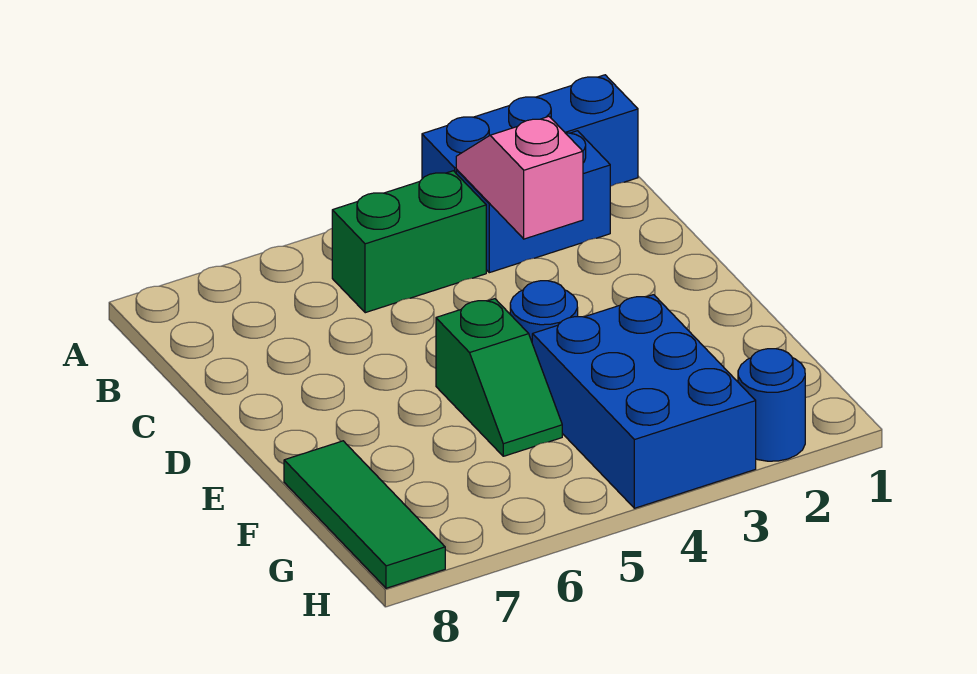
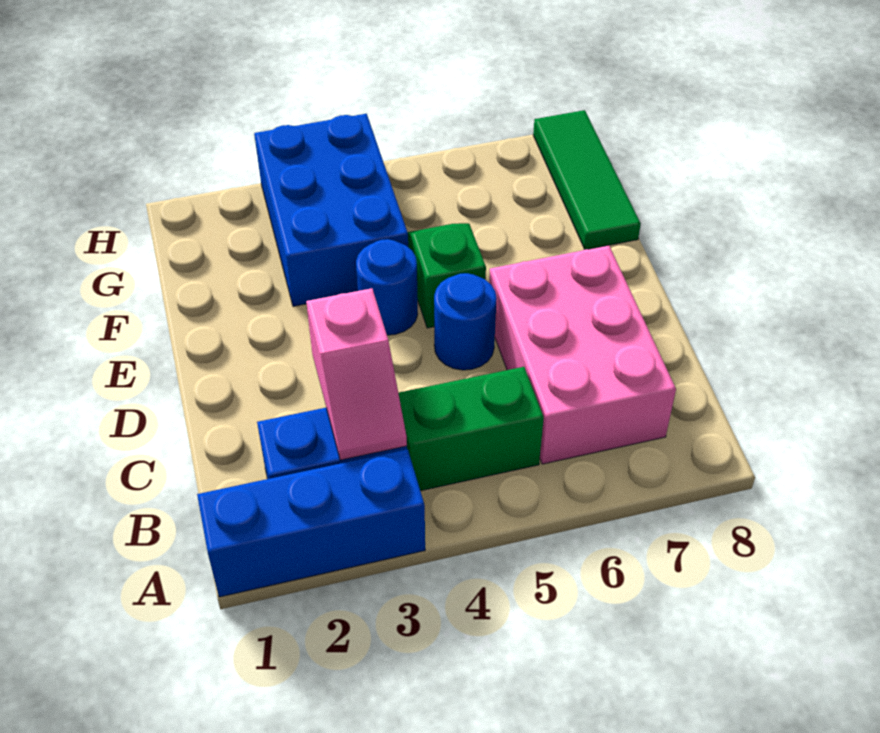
none -> pink 2x3 brick [489,245,676,464]
blue 1x1 round brick [738,349,805,461] -> blue 1x1 round brick moved to [434,273,497,370]

